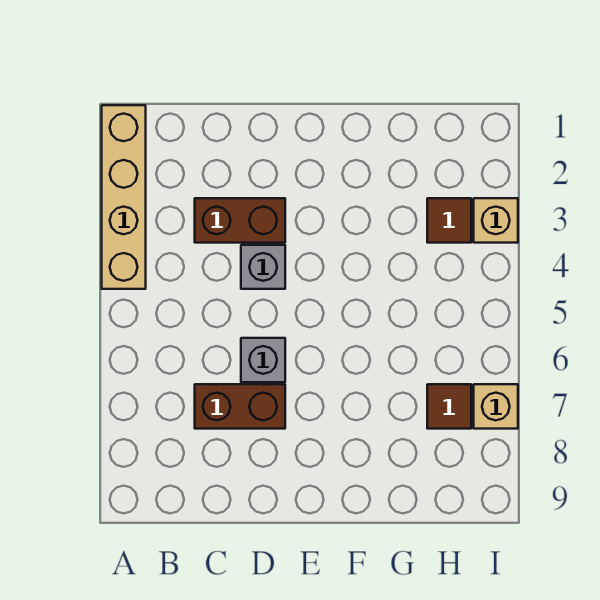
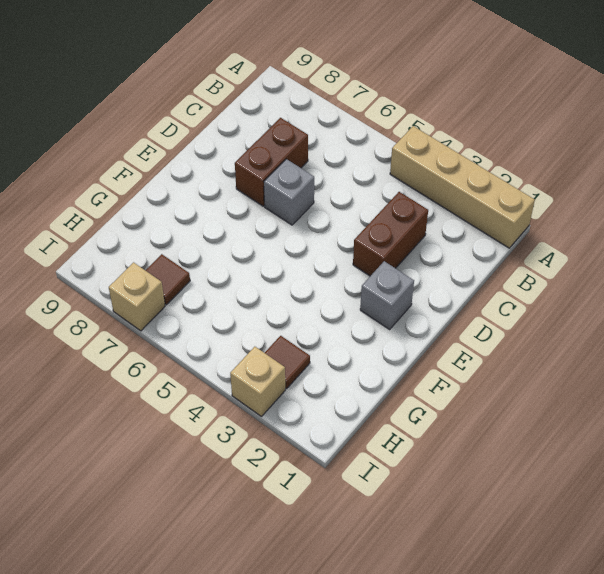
grey 1x1 brick [241,245,285,289] -> grey 1x1 brick moved to [360,261,414,329]

